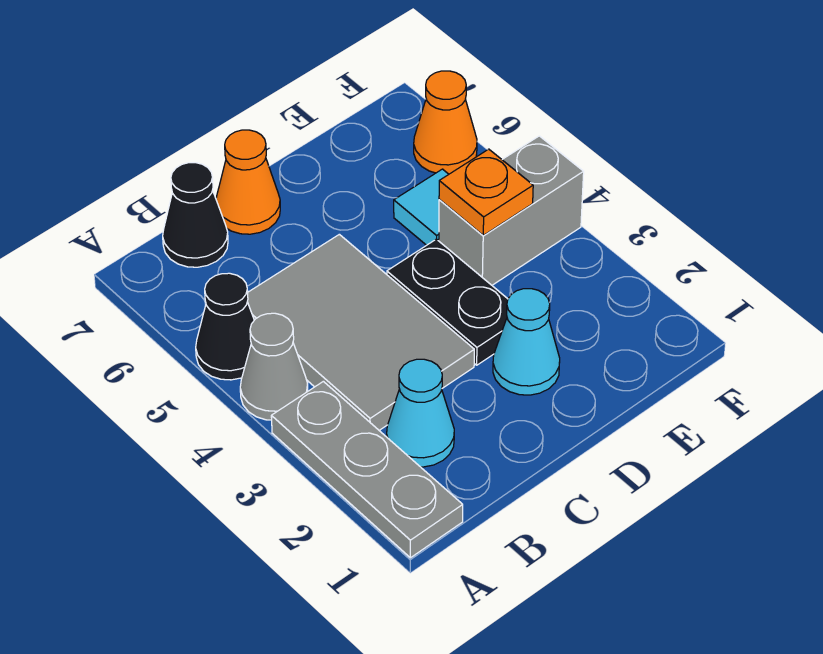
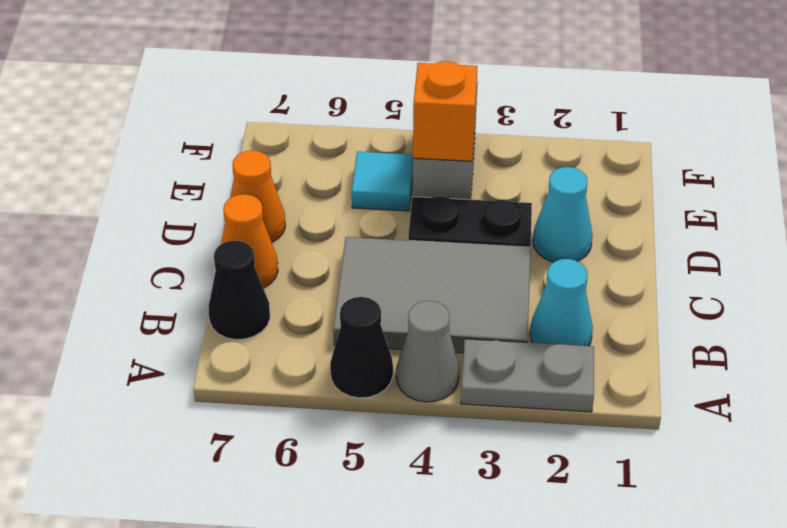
grey 1x3 plate [271,381,463,558] -> grey 1x2 plate [461,339,594,412]
orange 1x1 plate [439,149,533,235] -> orange 1x1 brick [413,61,477,161]
orange 1x1 cone [414,71,477,174] -> orange 1x1 cone moved to [230,150,285,242]

